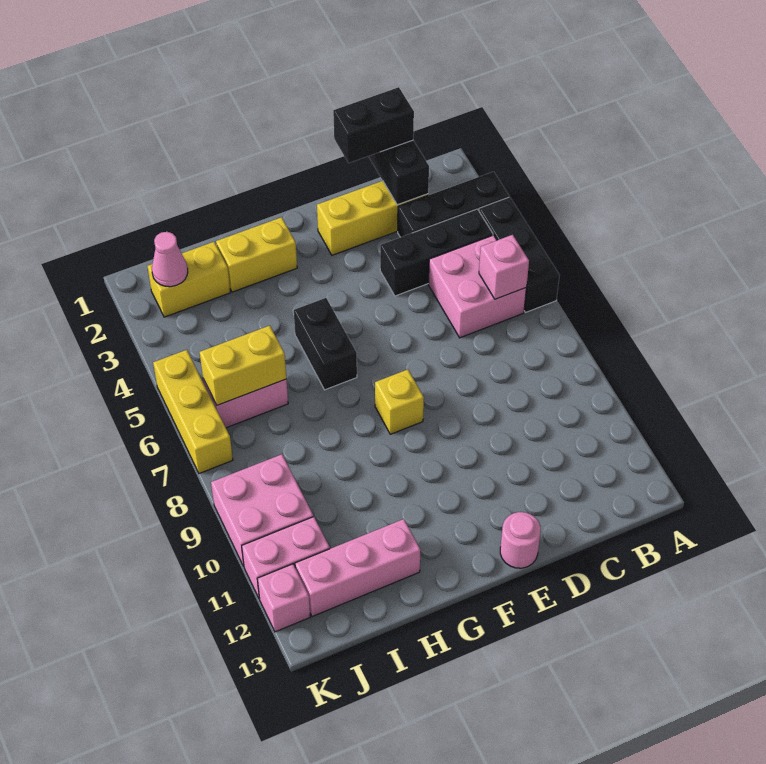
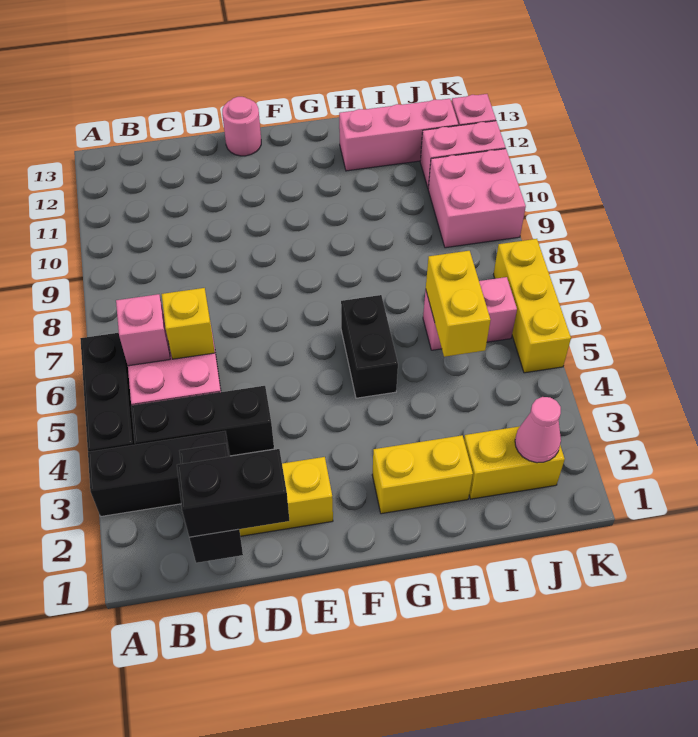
yellow 1x1 brick [375,369,424,434] -> yellow 1x1 brick moved to [162,288,215,359]
yellow 1x2 brick [200,326,286,405] -> yellow 1x2 brick turned to [426,251,490,357]

